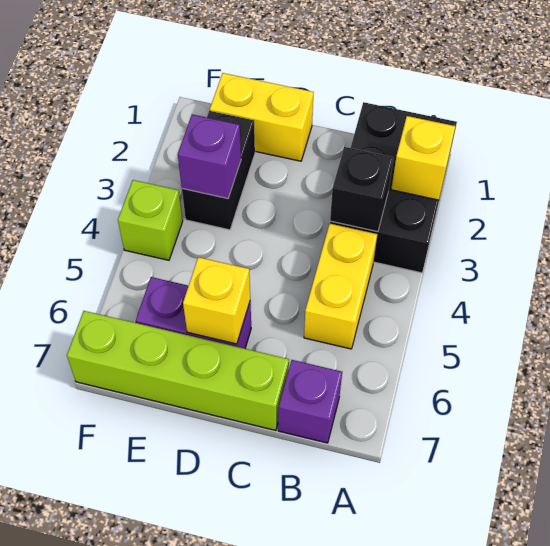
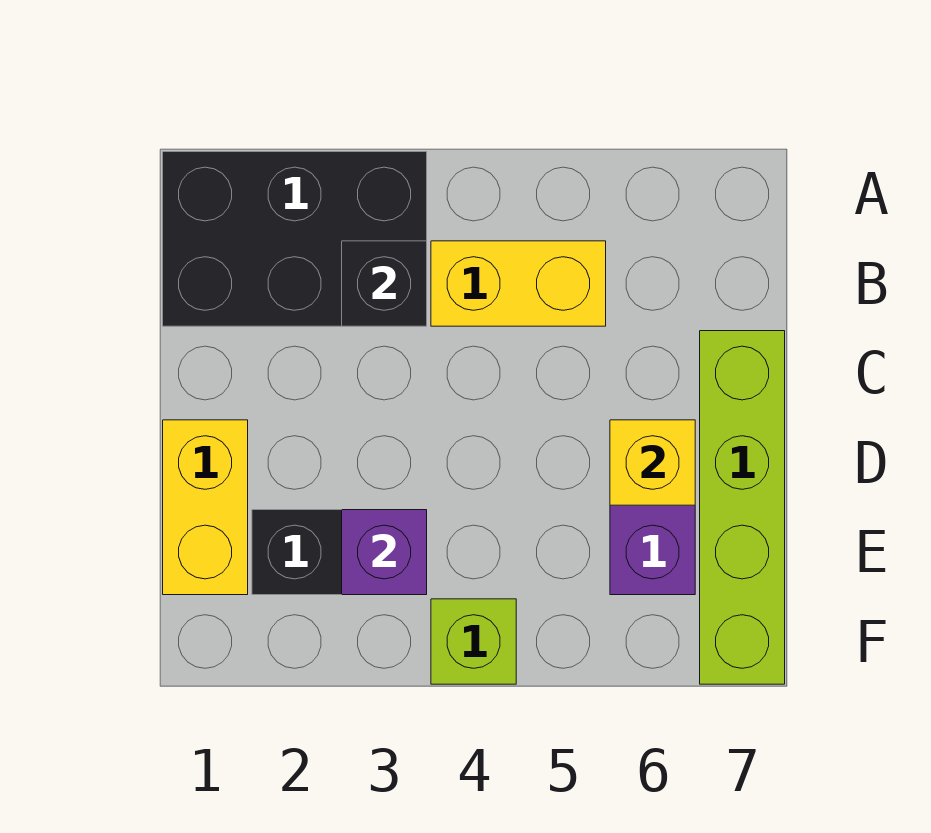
yellow 1x1 brick [391,116,455,200] -> none
purple 1x1 brick [278,360,342,443] -> none

